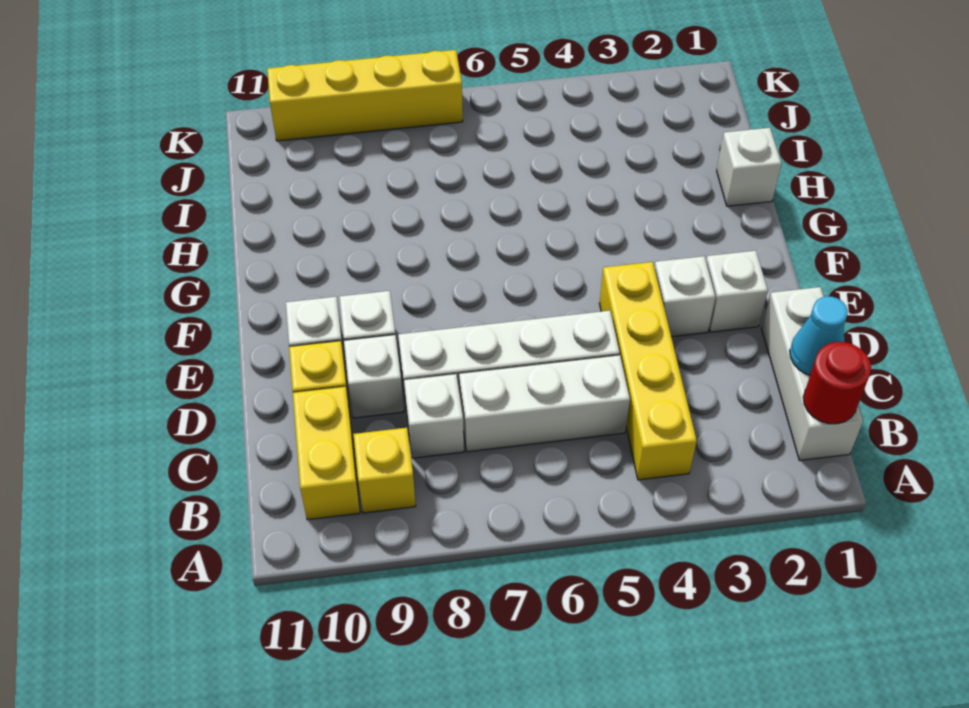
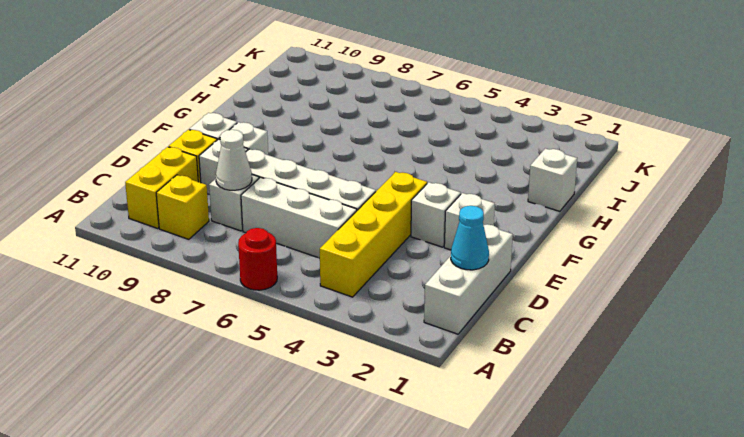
red 1x1 round brick [803,342,871,424] -> red 1x1 round brick moved to [238,228,277,290]
none -> white 1x1 cone [216,129,252,190]
yellow 1x4 brick [267,50,463,141] -> none

